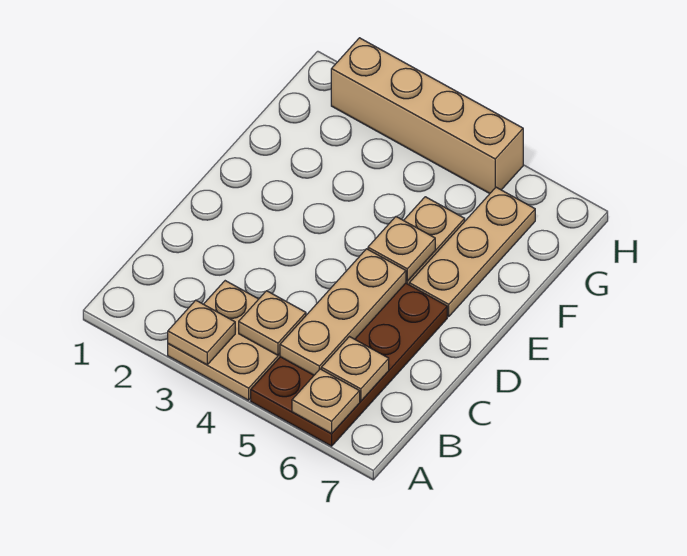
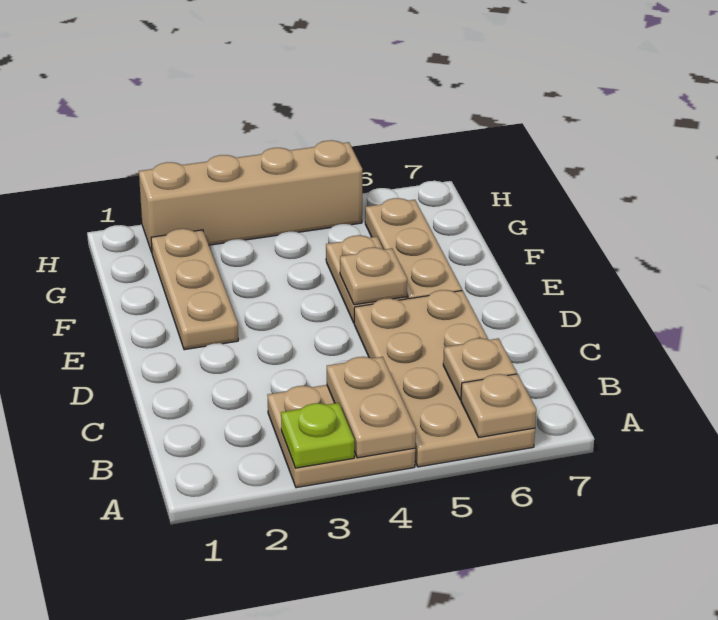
tan 1x1 plate [168,300,235,365] -> lime 1x1 plate [281,403,354,468]
brown 2x4 plate [251,283,447,446] -> tan 2x4 plate [354,290,535,467]
tan 1x1 plate [239,291,306,355] -> tan 1x2 plate [327,357,416,458]
tan 1x3 plate [280,249,406,375] -> tan 1x3 plate moved to [151,229,238,350]

